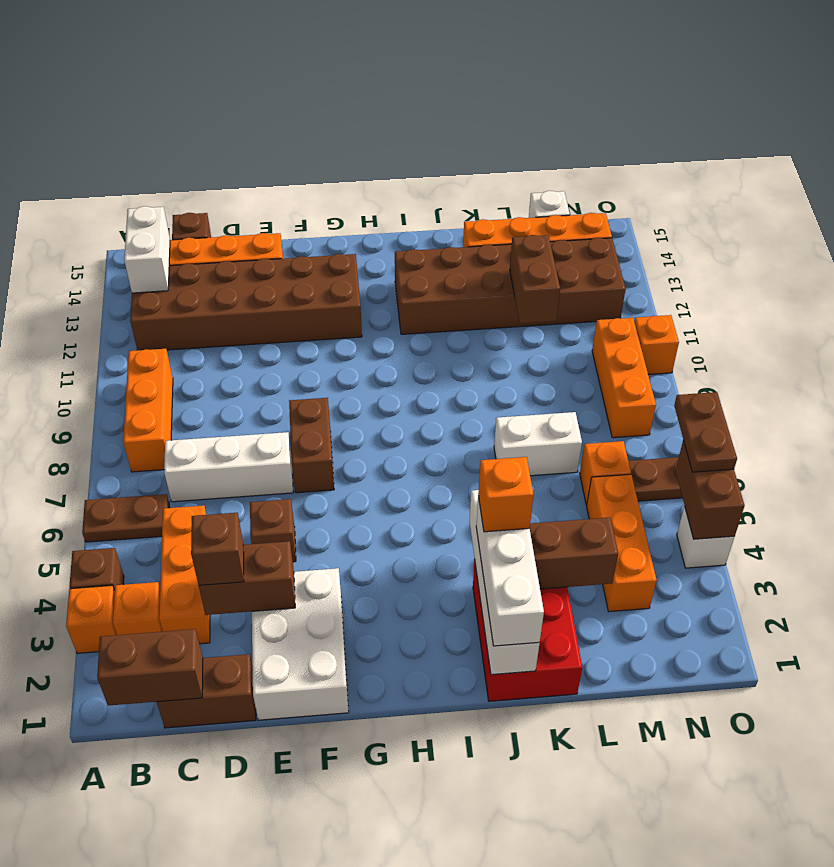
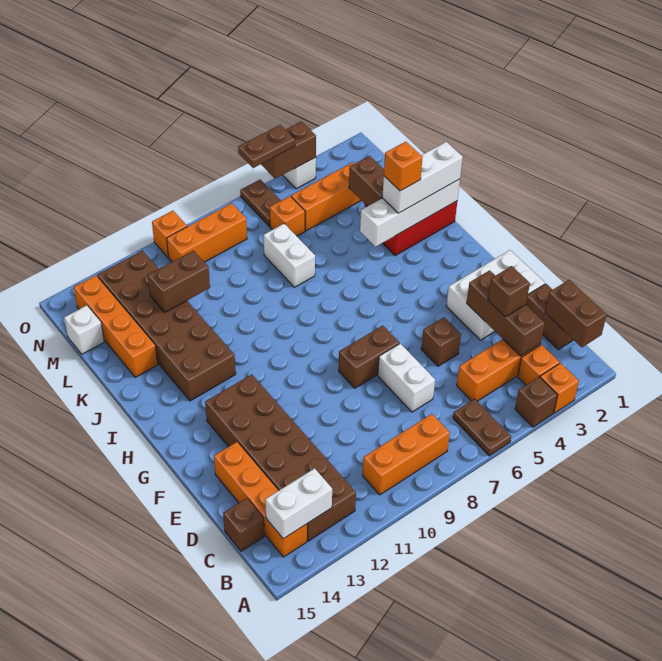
white 1x3 brick [164,432,293,502] -> white 1x2 brick [378,344,435,412]
brown 1x2 brick [199,541,295,615] -> brown 1x3 brick [467,270,545,356]

